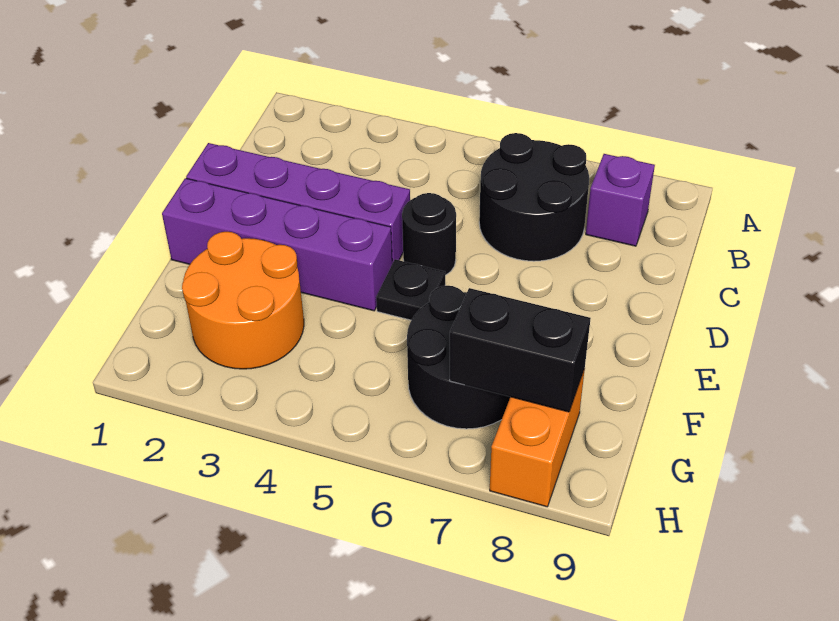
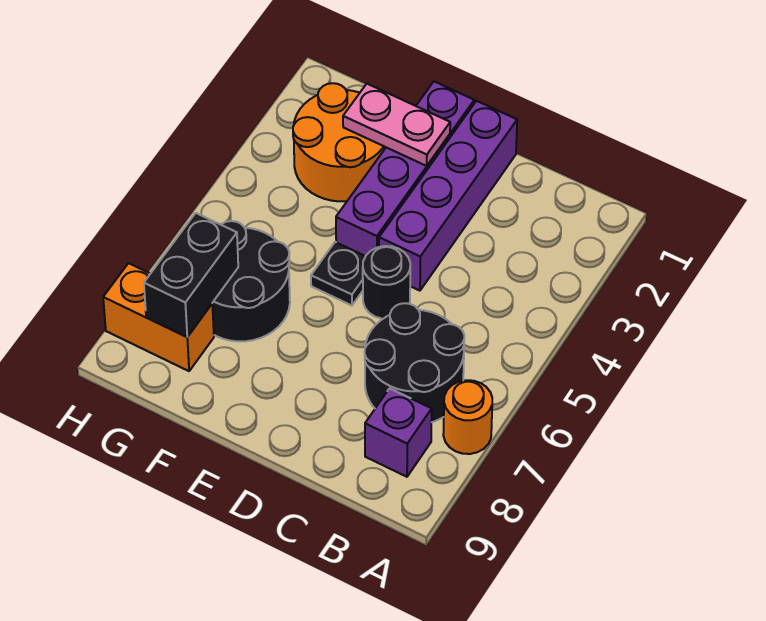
none -> orange 1x1 round brick [443,380,492,454]
none -> pink 1x2 plate [343,84,450,166]

